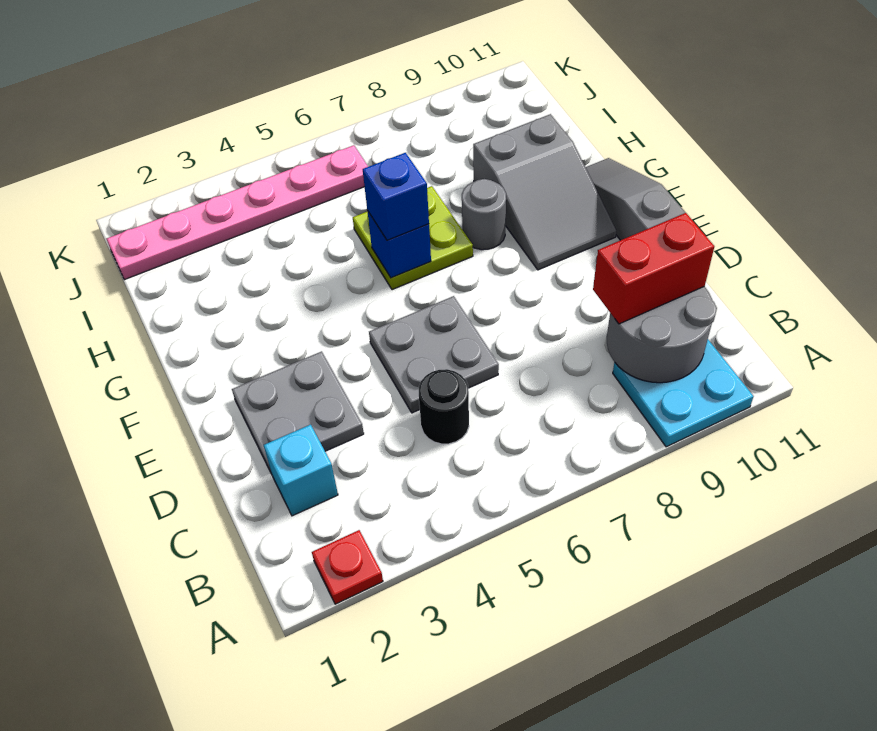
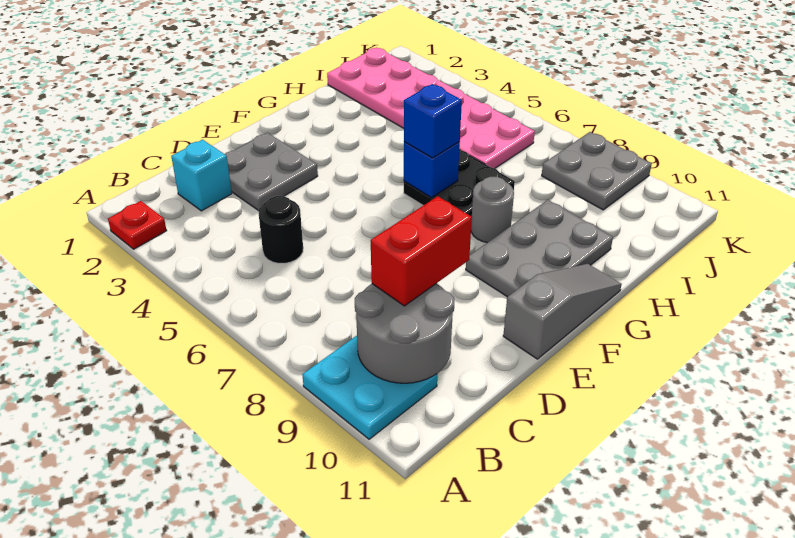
red 1x2 brick [593,213,714,324] -> red 1x2 brick turned to [371,196,472,306]
grey 2x2 plate [369,296,499,413] -> grey 2x2 plate moved to [542,132,652,210]
grey 2x3 slope [473,114,616,270] -> grey 2x3 plate [466,200,613,297]
lime 2x2 plate [353,186,473,290] -> black 2x2 plate [404,150,515,216]
pink 1x6 plate [107,145,368,280] -> pink 2x6 plate [327,47,535,168]

